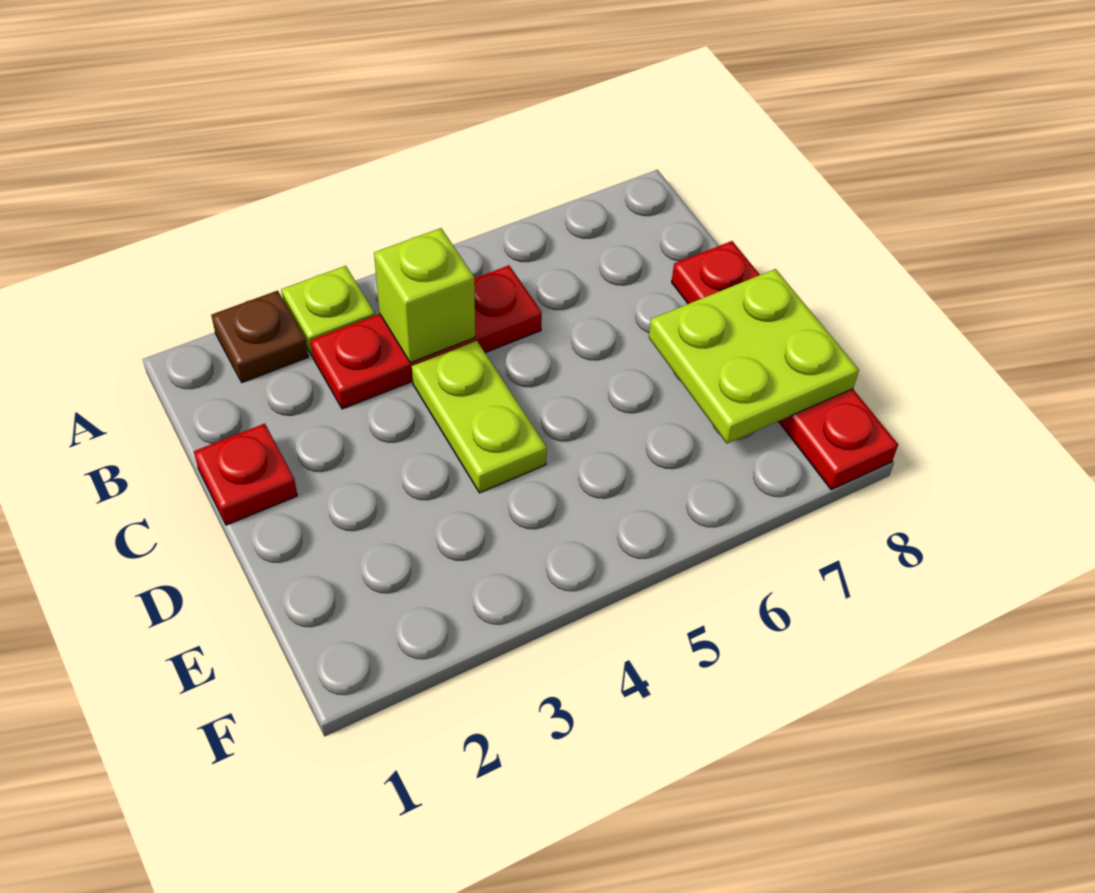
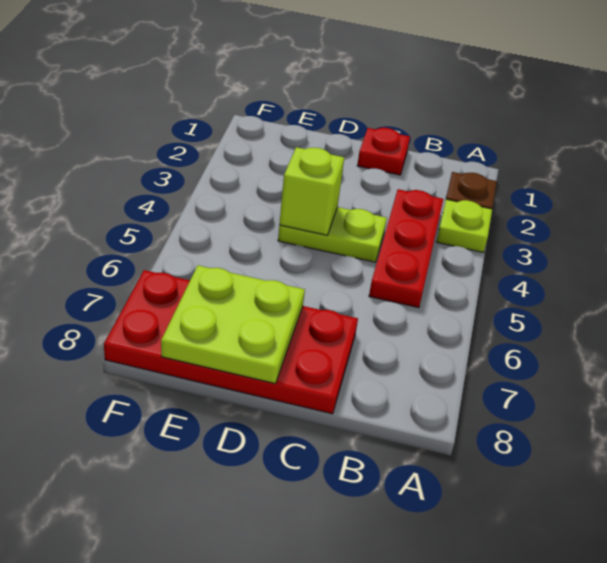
lime 1x1 brick [374,228,475,363] -> lime 1x1 brick moved to [279,147,344,235]
red 1x4 plate [672,241,898,490] -> red 2x4 plate [104,270,358,414]

